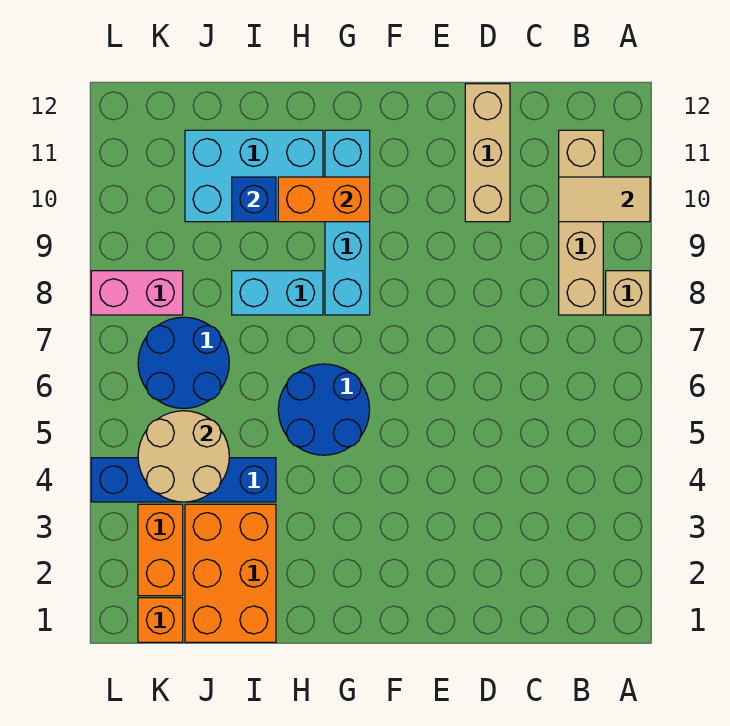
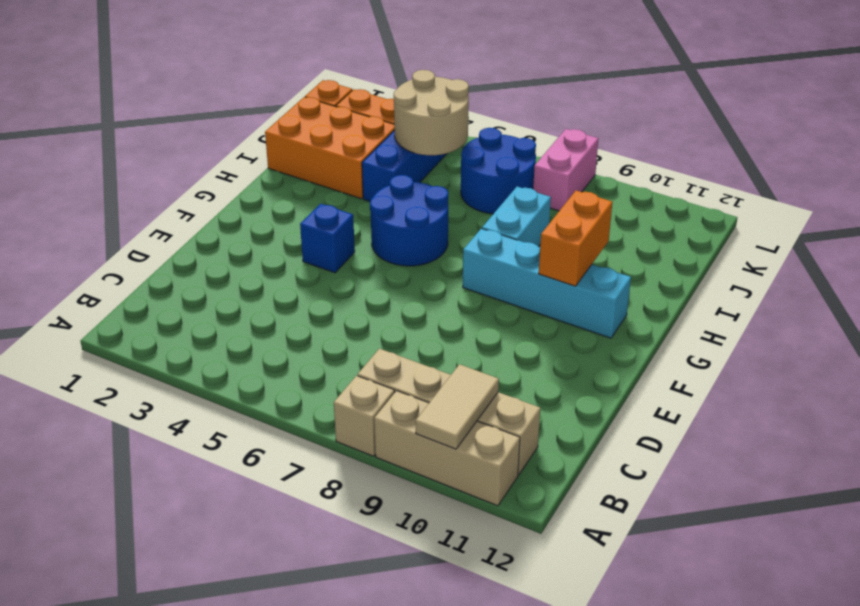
tan 1x3 brick [465,84,510,222] -> tan 1x3 brick moved to [374,391,520,506]
cyan 2x3 brick [185,130,323,222] -> none
blue 1x1 brick [232,177,276,222] -> blue 1x1 brick moved to [300,204,355,273]

